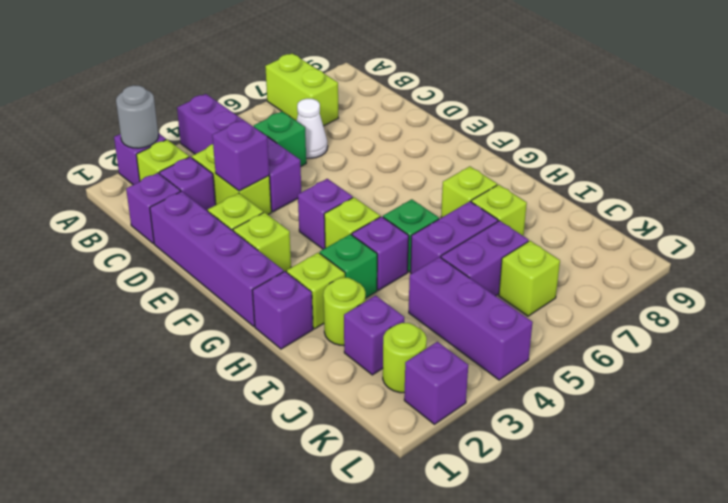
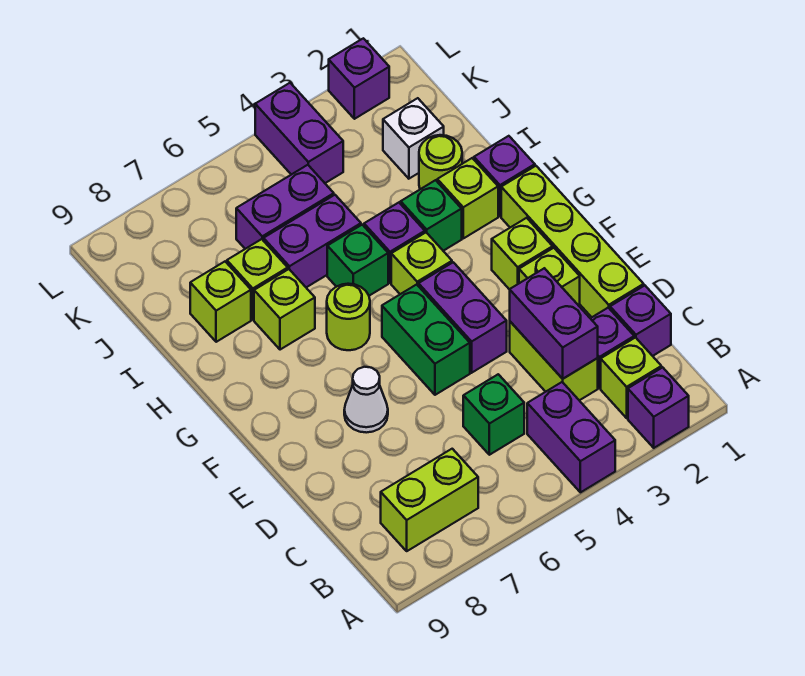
grey 1x1 round brick [116,85,158,148] -> none
purple 1x4 brick [177,94,301,212] -> purple 1x2 brick [527,382,615,492]
lime 1x2 brick [265,54,338,126] -> lime 1x2 brick turned to [381,449,478,551]
white 1x1 cone [297,99,328,158] -> white 1x1 cone moved to [344,367,388,433]
purple 1x4 brick [150,191,284,326] -> lime 1x4 brick [501,166,644,317]
purple 1x1 brick [212,120,269,191] -> purple 1x2 brick [510,268,598,379]
none -> green 1x2 brick [382,284,470,395]
purple 1x1 brick [298,179,353,249] -> purple 1x2 brick [419,262,507,373]
purple 1x1 brick [344,296,404,375] -> white 1x1 brick [383,98,444,179]
purple 1x3 brick [409,257,533,380] -> purple 1x2 brick [255,83,343,183]
lime 1x1 round brick [383,323,427,393] -> lime 1x1 round brick moved to [327,284,370,350]
lime 1x1 brick [499,241,560,316] -> lime 1x1 brick moved to [190,262,251,342]

